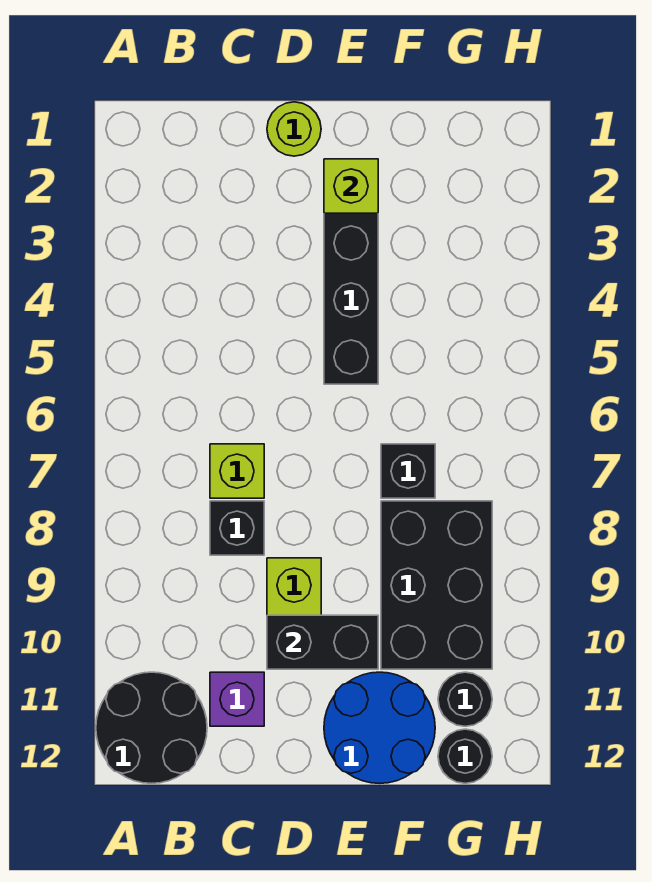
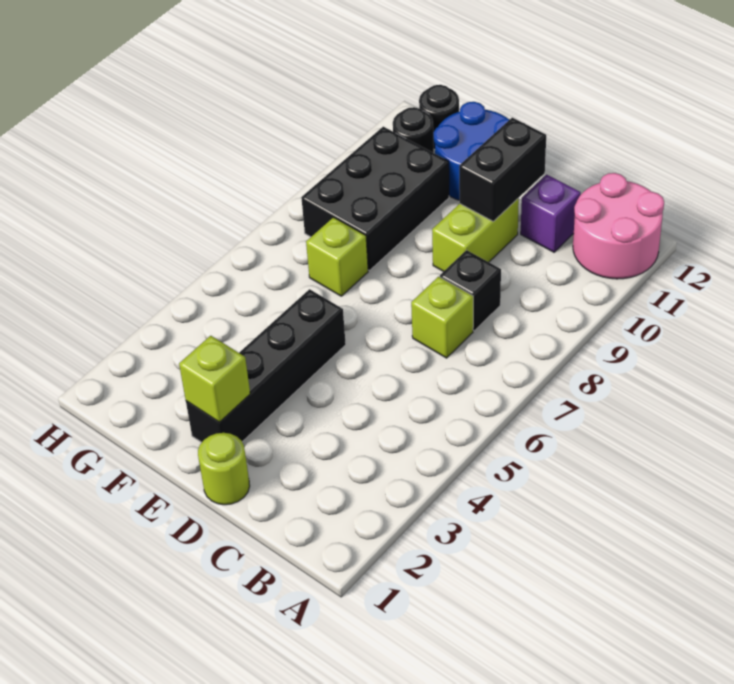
black 2x2 round brick [96,672,207,783] -> pink 2x2 round brick [573,173,664,279]
black 1x2 brick [267,615,378,669] -> black 1x2 brick turned to [459,118,546,221]
black 1x1 brick [381,444,435,498] -> lime 1x1 brick [306,217,368,296]

